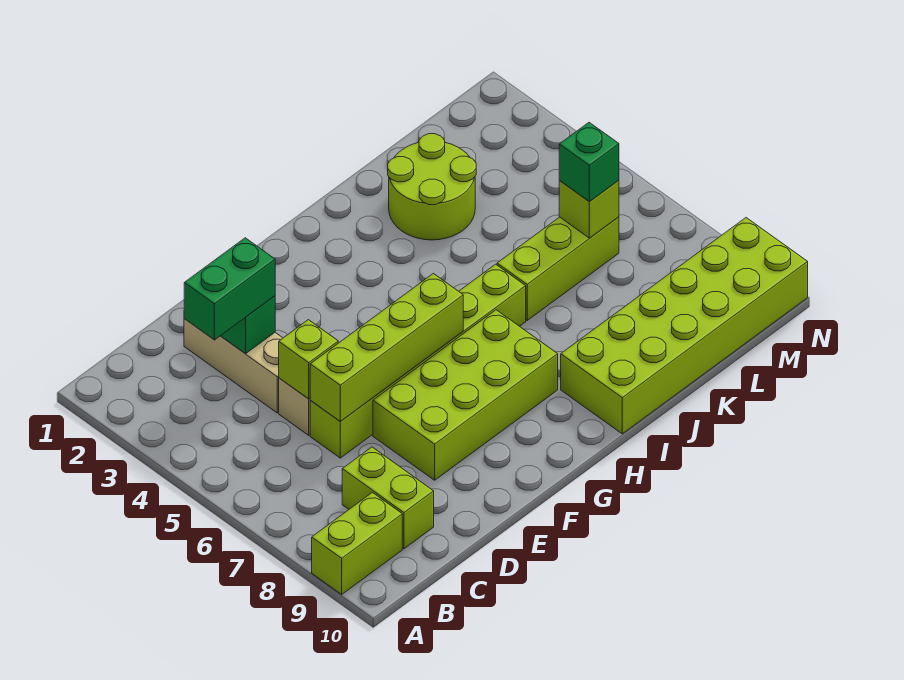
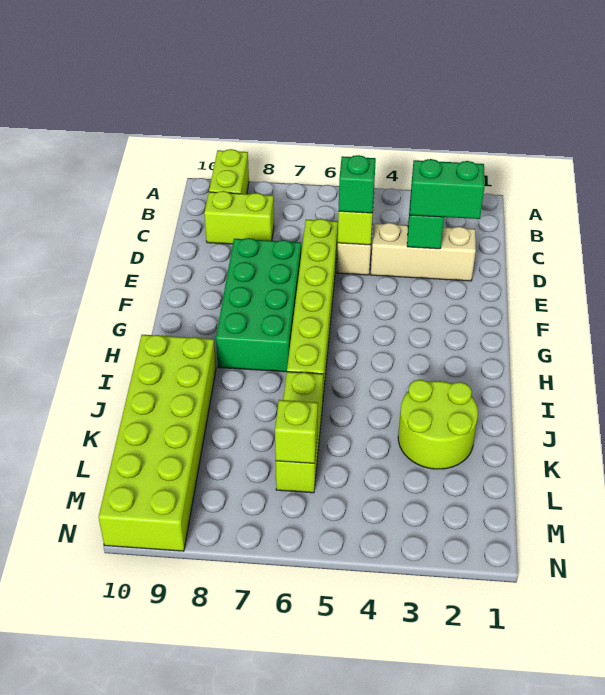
green 1x2 brick [184,238,275,340] -> green 1x2 brick turned to [410,159,485,219]
lime 1x4 brick [310,273,463,422] -> none
lime 2x4 brick [373,310,558,480] -> green 2x4 brick [216,238,301,372]
green 1x1 brick [559,123,619,202] -> green 1x1 brick moved to [339,155,376,213]

